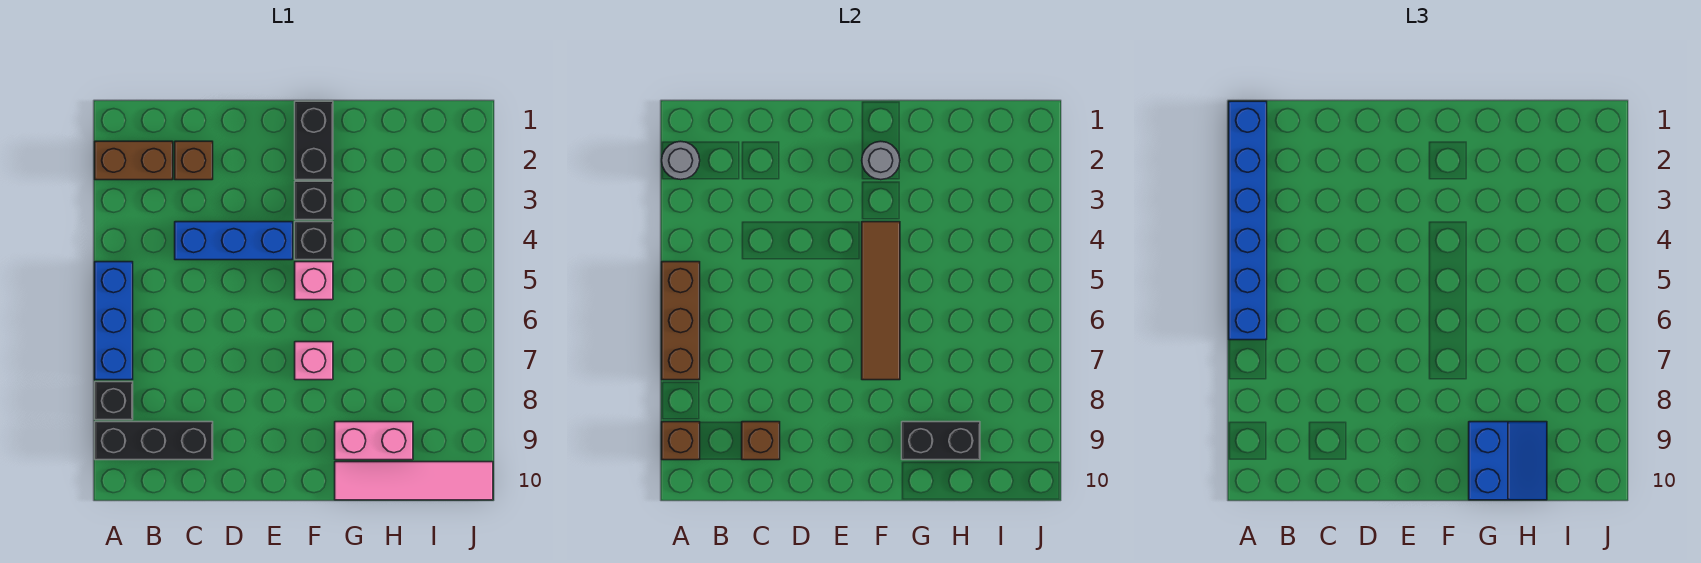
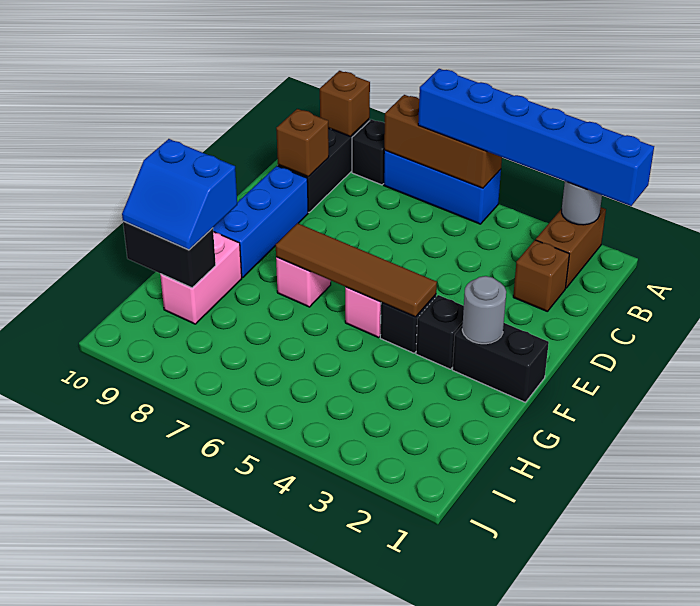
blue 1x3 brick [175,222,293,260] -> blue 1x3 brick moved to [213,166,308,278]
black 1x2 brick [902,422,980,460] -> black 1x2 brick turned to [123,221,216,288]
pink 1x4 tile [335,462,493,500] -> none

